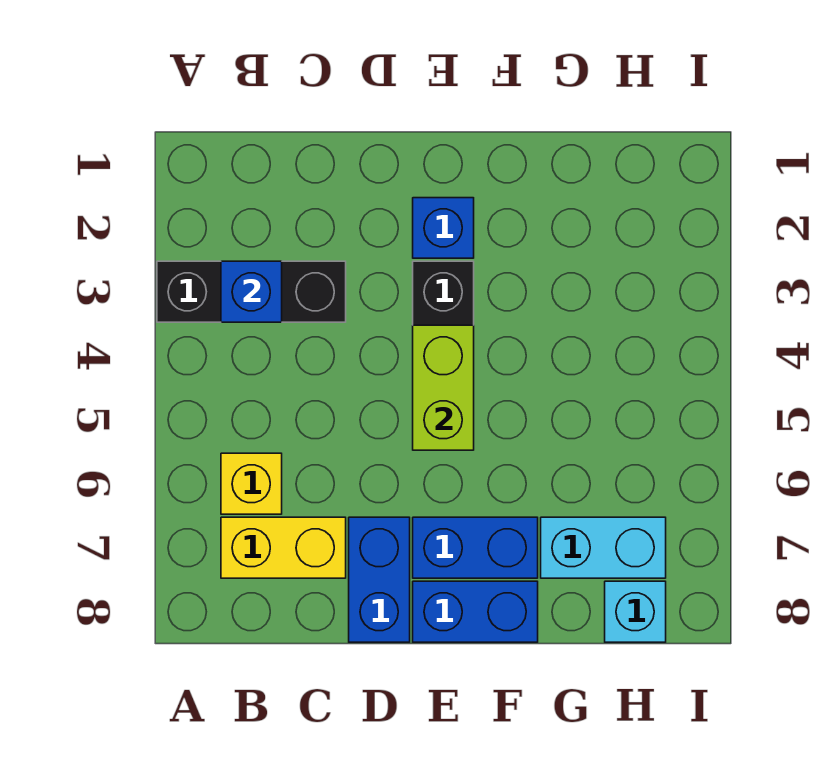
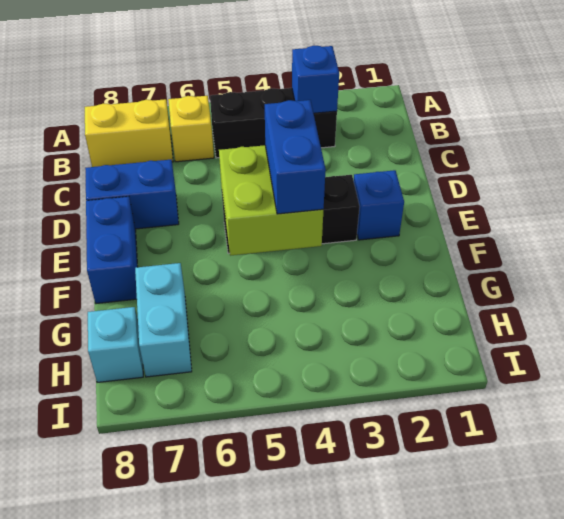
black 1x3 brick [157,261,346,322] -> black 1x3 brick turned to [210,88,337,158]
yellow 1x2 brick [221,517,346,578] -> yellow 1x2 brick turned to [85,99,173,167]
lime 1x2 brick [413,325,474,450] -> lime 2x2 brick [219,145,323,256]
blue 1x2 brick [413,517,538,578] -> blue 1x2 brick moved to [265,100,326,214]

